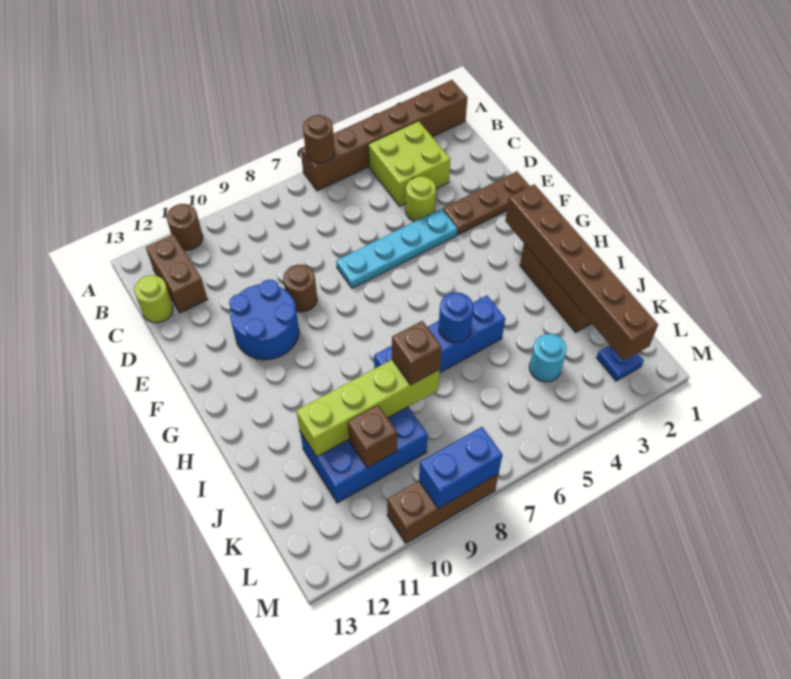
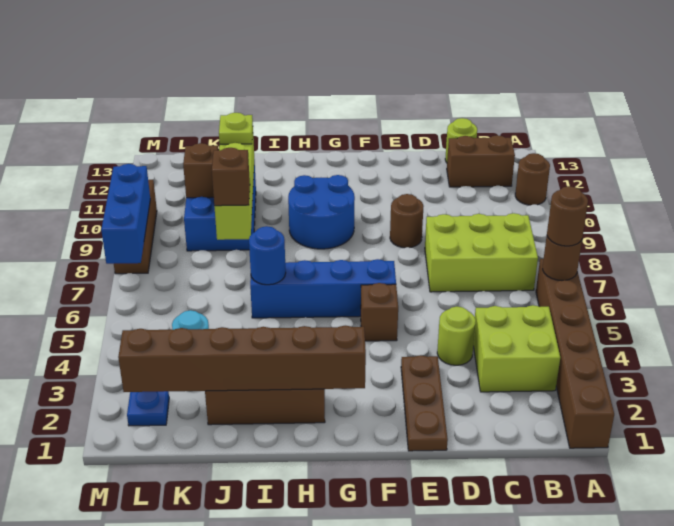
none -> brown 1x1 round brick [547,186,588,246]
none -> lime 2x3 brick [425,213,538,292]
cyan 1x4 plate [336,209,457,288] -> none
blue 2x2 round brick [229,280,299,360] -> blue 2x2 round brick moved to [288,175,355,249]
none -> brown 1x1 brick [361,283,398,341]
blue 1x4 brick [374,296,505,372] -> blue 1x4 brick turned to [250,259,396,318]
none -> lime 1x1 plate [219,113,253,144]
blue 1x2 brick [419,427,502,509] -> blue 1x3 brick [101,164,150,264]

